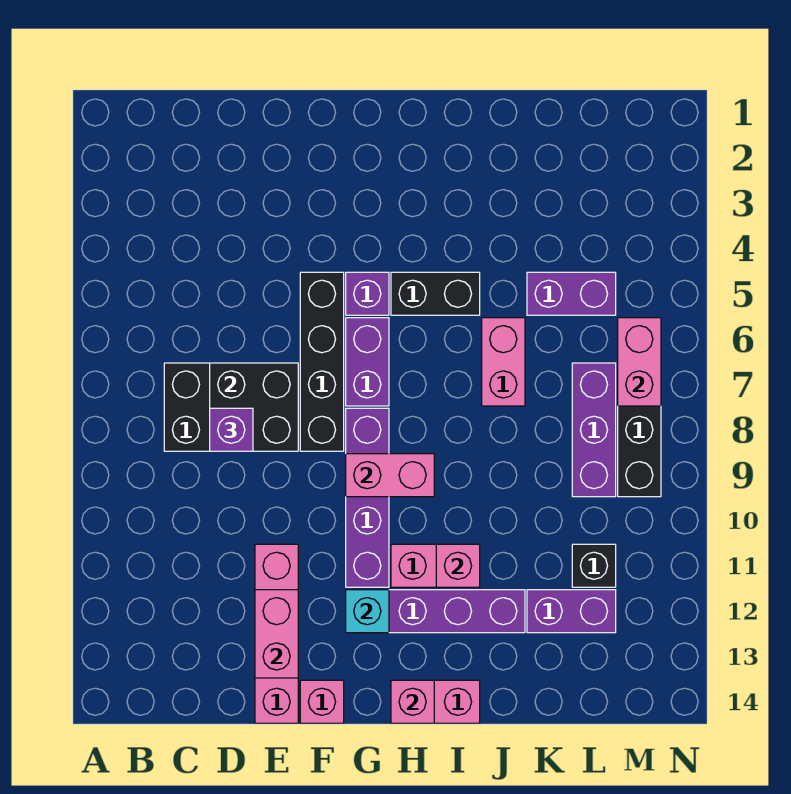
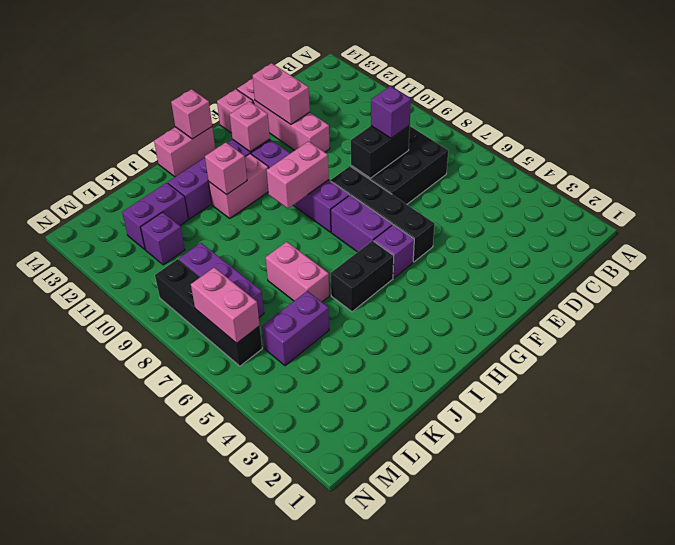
black 2x2 brick [210,363,298,451] -> black 1x2 brick [351,125,410,178]
cyan 1x1 brick [346,590,389,633] -> pink 1x1 brick [230,101,270,152]
black 1x1 brick [572,544,616,587] -> purple 1x1 brick [141,212,185,265]

